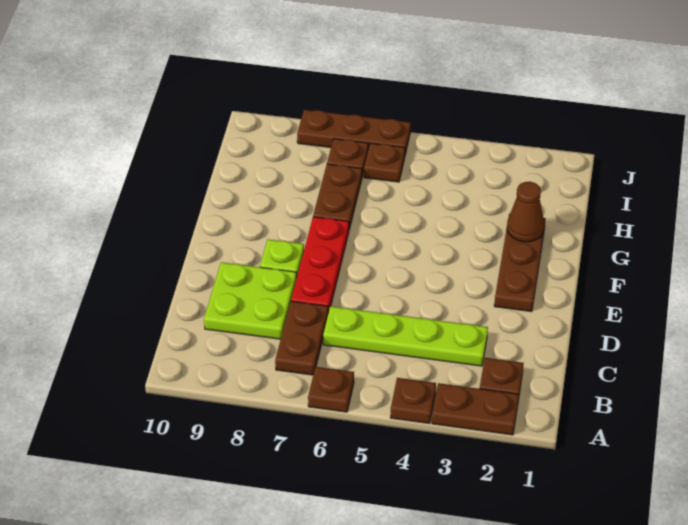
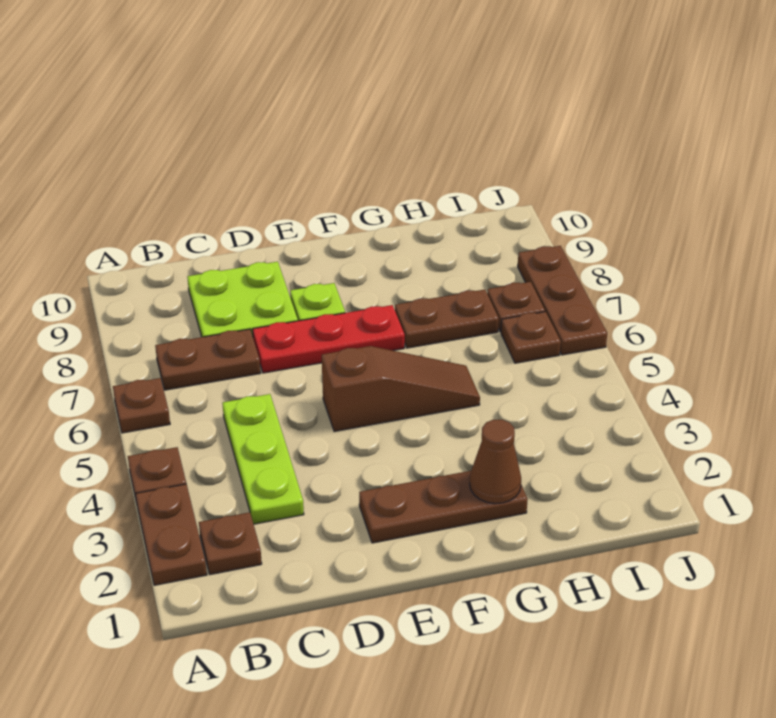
lime 1x4 plate [323,306,488,366] -> lime 1x3 plate [223,394,304,524]
none -> brown 1x3 slope [322,346,480,432]

